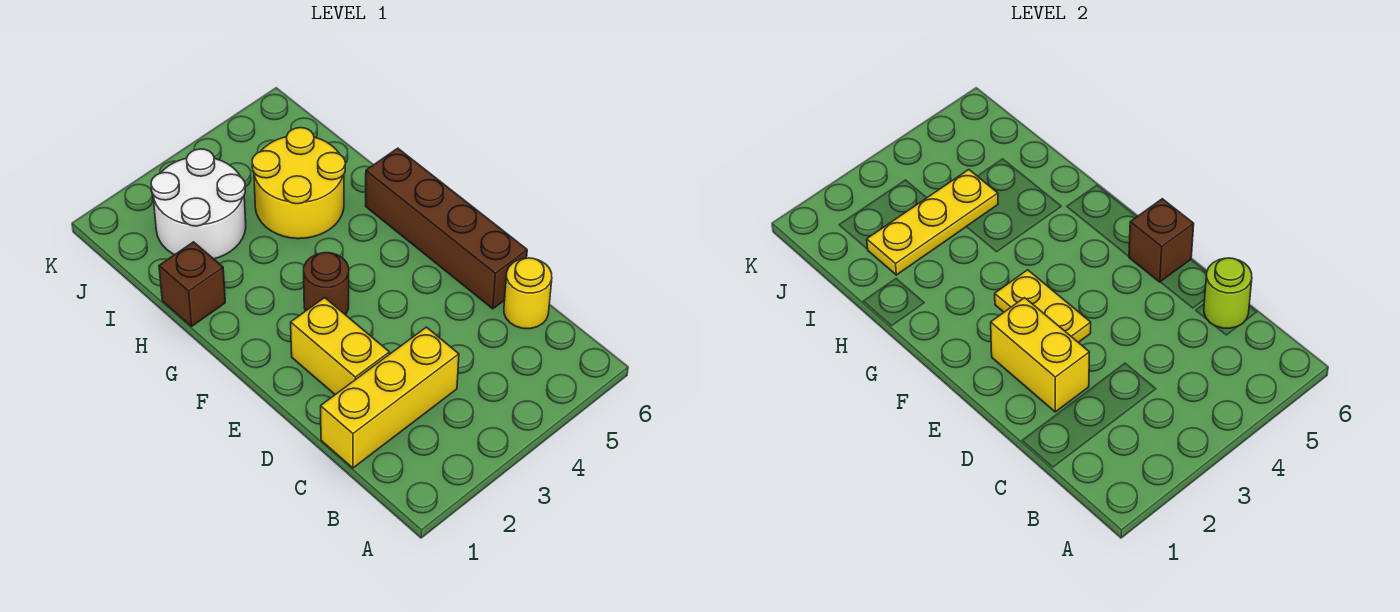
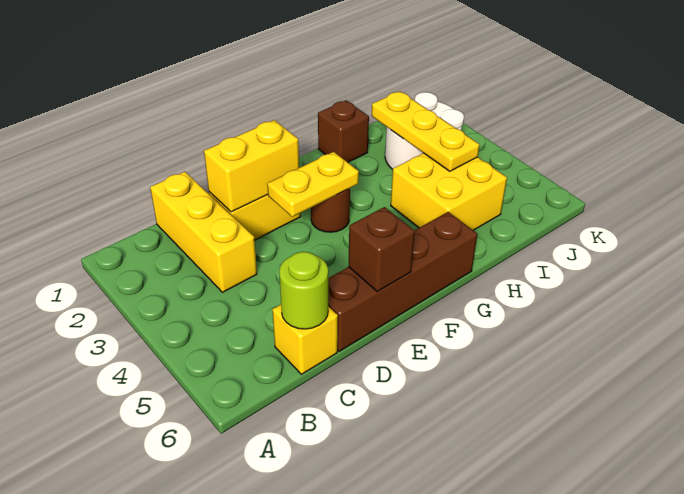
yellow 1x1 round brick [504,258,552,329] -> yellow 1x1 brick [272,305,338,374]
yellow 2x2 round brick [252,128,345,239] -> yellow 2x2 brick [391,153,507,230]

